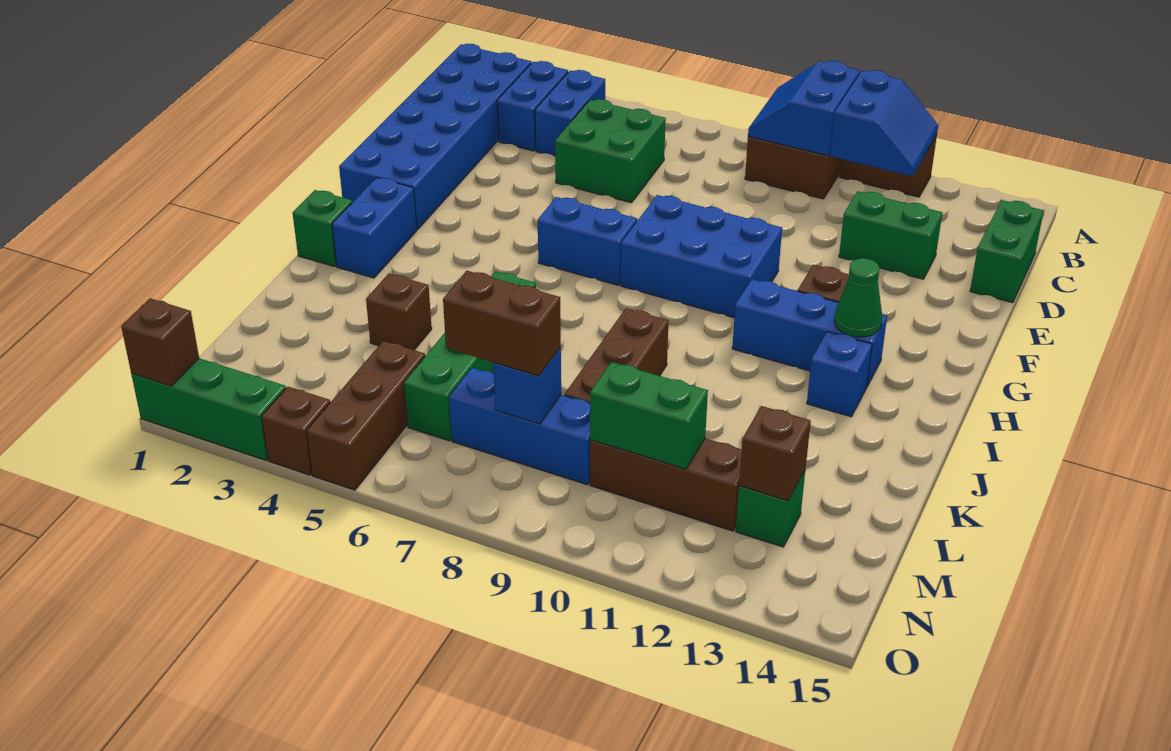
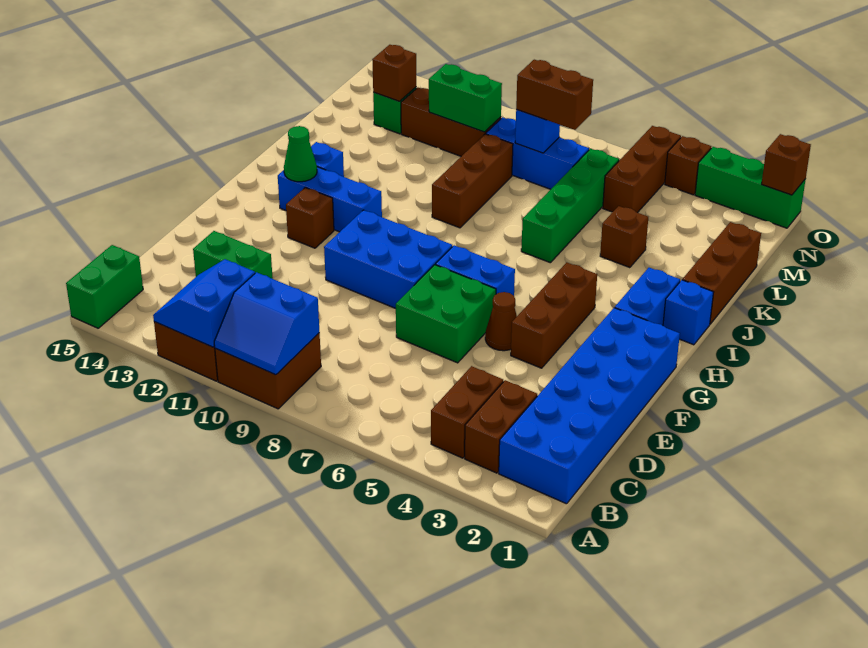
blue 2x2 slope [748,61,860,156] -> blue 2x2 slope turned to [214,272,319,375]
blue 1x2 brick [497,61,568,151] -> brown 1x2 brick [465,380,537,473]
blue 1x2 brick [535,70,605,156] -> brown 1x2 brick [431,366,503,458]
green 2x2 brick [555,99,666,203] -> green 2x2 brick moved to [396,265,496,363]
green 1x2 brick [970,200,1044,303] -> green 1x2 brick moved to [66,245,143,328]
none -> brown 1x3 brick [511,263,597,368]
none -> brown 1x1 cone [485,292,517,351]
green 1x1 brick [293,190,352,267] -> blue 1x1 brick [663,280,714,345]
none -> brown 1x3 brick [682,222,761,324]

